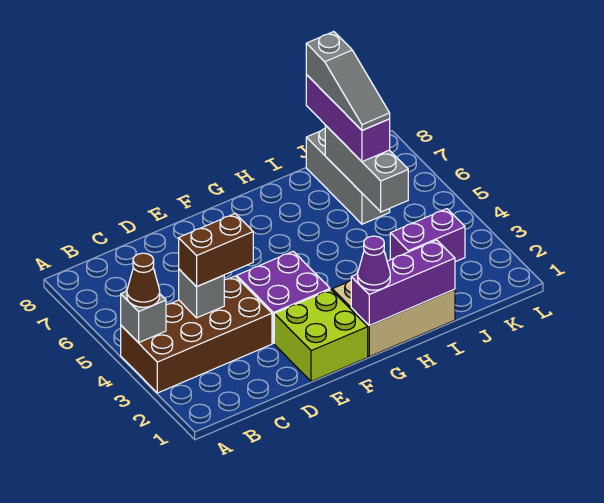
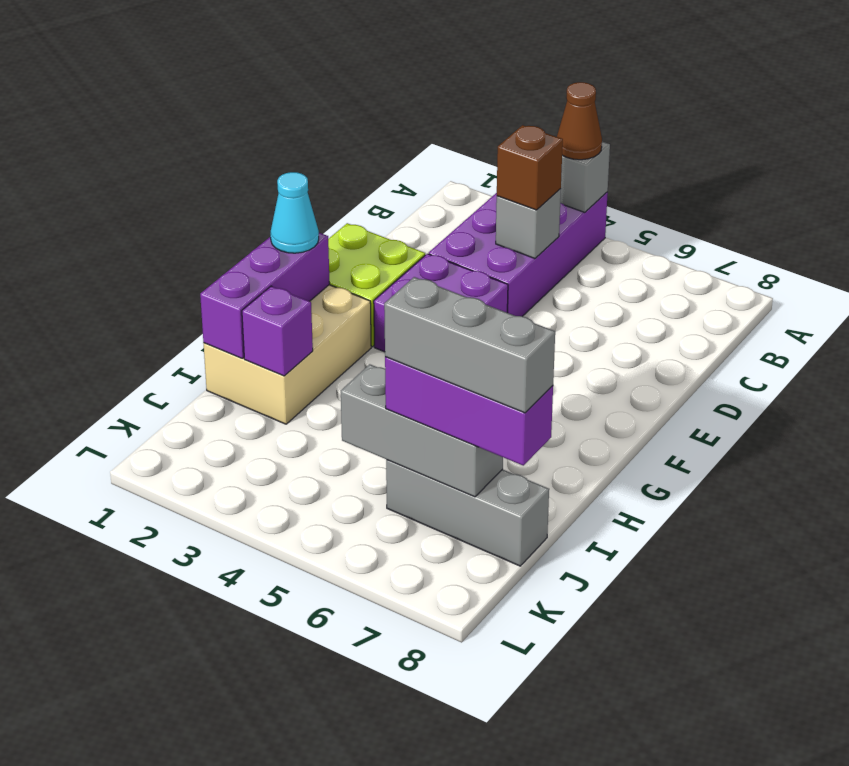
brown 2x4 brick [121,276,272,393] -> purple 2x4 brick [429,192,608,316]
brown 1x2 brick [179,214,253,287] -> brown 1x1 brick [497,125,563,210]
purple 1x1 cone [358,236,390,290] -> cyan 1x1 cone [271,172,319,253]
purple 1x2 brick [390,209,465,262] -> purple 1x1 brick [242,286,313,376]
grey 1x3 slope [306,32,390,130] -> grey 1x3 brick [384,277,555,413]

